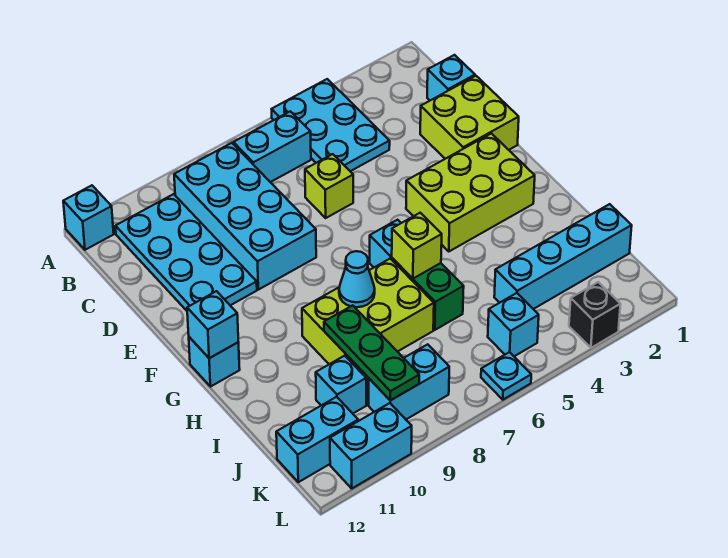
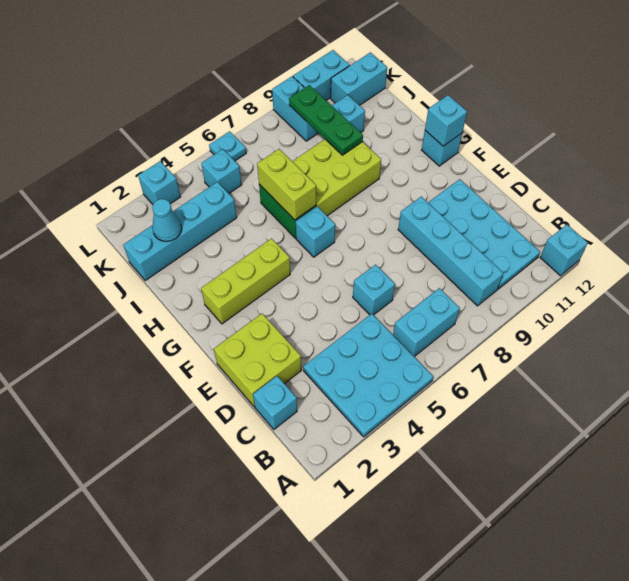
cyan 2x3 plate [272,79,390,171] -> cyan 3x3 plate [303,314,433,437]
cyan 2x4 brick [174,143,316,290] -> cyan 1x4 brick [398,197,503,306]
lime 1x1 brick [305,154,353,218] -> cyan 1x1 brick [353,265,395,315]
lime 2x3 brick [406,133,535,251] -> lime 1x3 brick [201,238,290,324]
lime 1x1 brick [392,213,442,278] -> lime 1x2 brick [257,149,316,220]
cyan 1x1 cone [339,251,375,307] -> cyan 1x1 cone moved to [152,199,182,242]
cyan 1x2 brick [369,344,449,419] -> cyan 1x2 brick turned to [272,76,318,141]
black 1x1 brick [569,282,621,348] -> cyan 1x1 brick [138,161,180,204]

